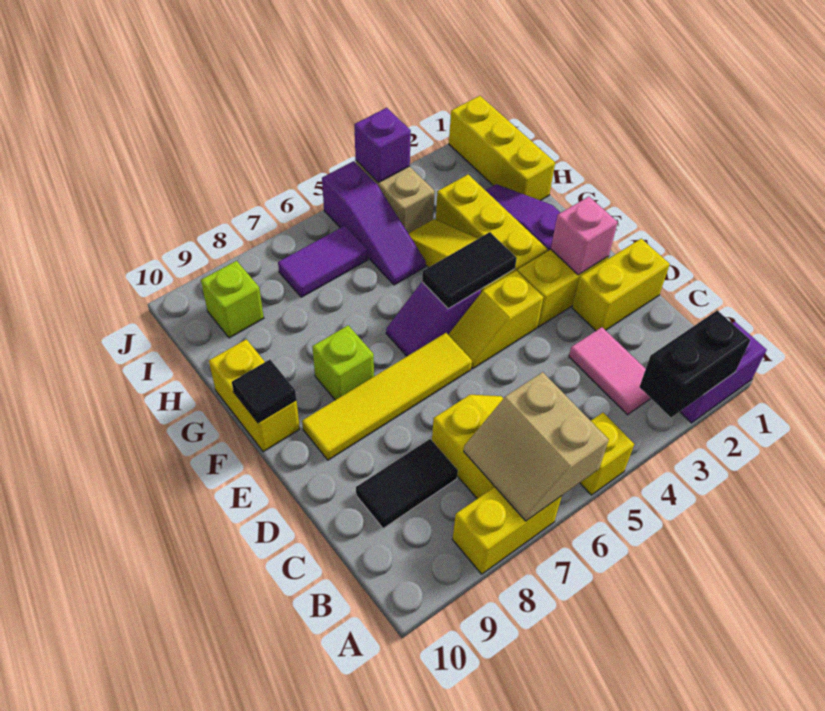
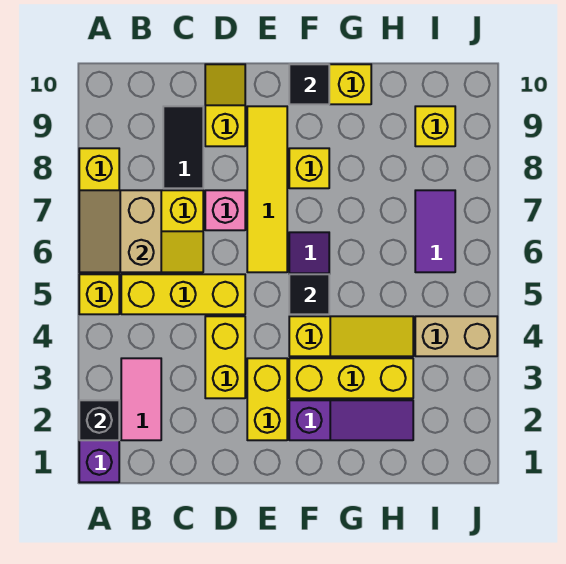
black 1x2 brick [640,310,750,417] -> black 1x1 brick [79,400,119,440]
tan 2x2 slope [464,372,609,521] -> tan 2x2 slope turned to [79,190,161,272]
pink 1x2 tile [569,327,651,415] -> pink 1x2 tile turned to [121,358,161,440]
yellow 1x2 brick [572,239,670,331] -> yellow 1x2 brick moved to [205,316,245,398]
pink 1x1 brick [551,197,618,275] -> pink 1x1 brick moved to [205,190,245,230]
yellow 1x2 slope [448,270,543,368] -> yellow 1x2 slope moved to [205,64,245,146]
black 1x2 tile [422,232,517,309] -> black 1x1 tile [289,274,329,314]
lime 1x1 brick [312,325,374,400] -> yellow 1x1 brick [289,148,329,188]
yellow 1x3 brick [449,96,555,201] -> yellow 1x3 brick moved to [121,274,245,314]
purple 1x3 slope [322,161,426,285] -> none
lime 1x1 brick [201,261,264,338] -> yellow 1x1 brick [415,106,455,146]
purple 1x1 brick [355,108,411,183] -> none

